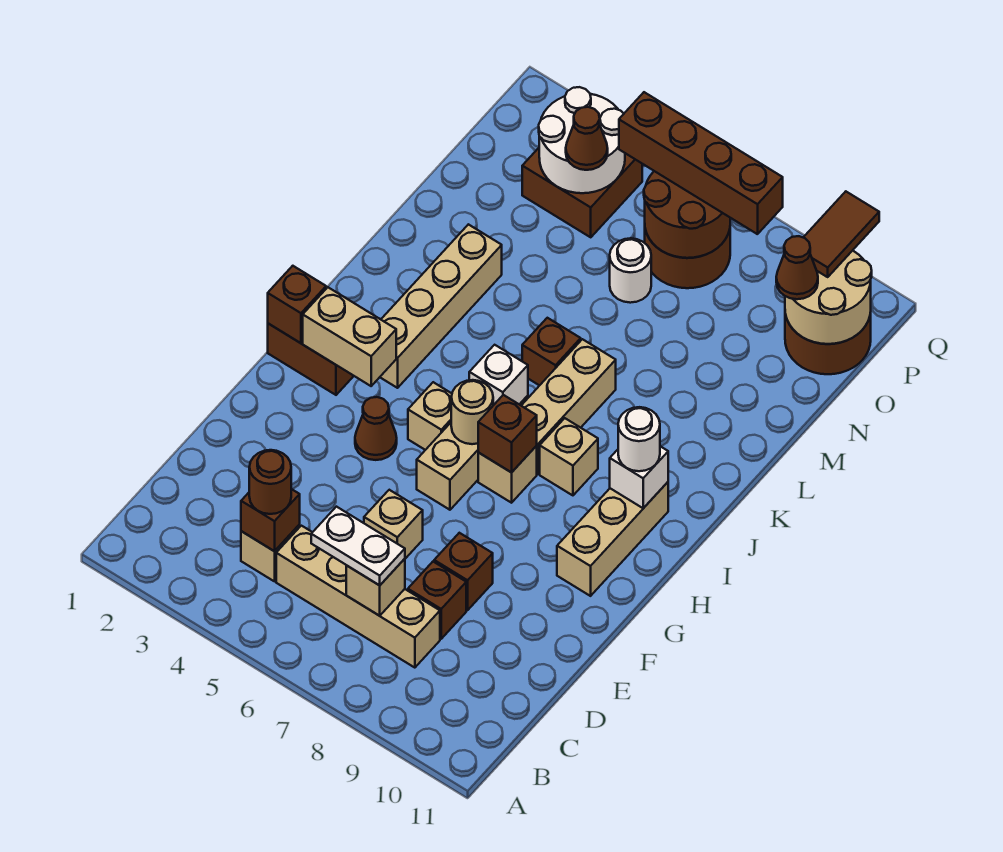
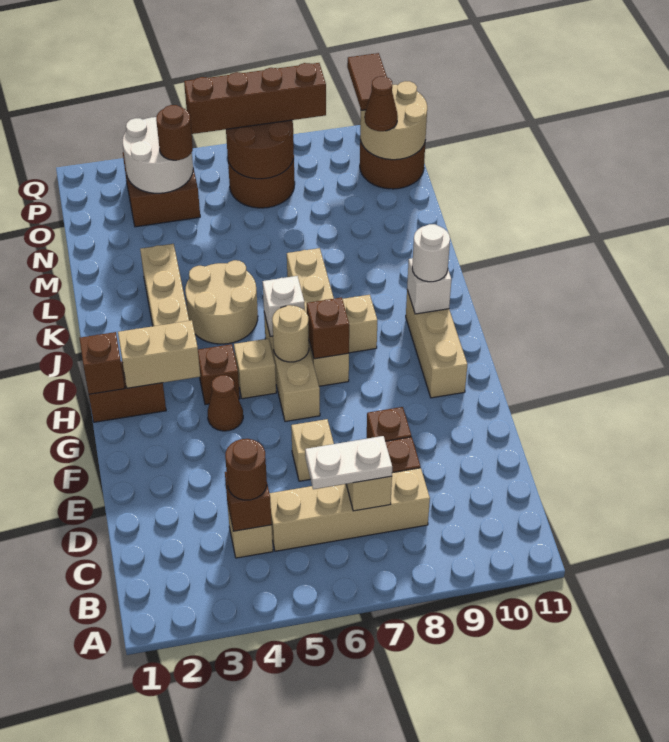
none -> tan 2x2 round brick [185,260,258,344]
brown 1x1 brick [522,318,581,386] -> brown 1x1 brick moved to [198,344,240,405]
white 1x1 round brick [610,238,651,303] -> none
brown 1x1 cone [566,107,608,170] -> brown 1x1 round brick [156,105,193,160]

